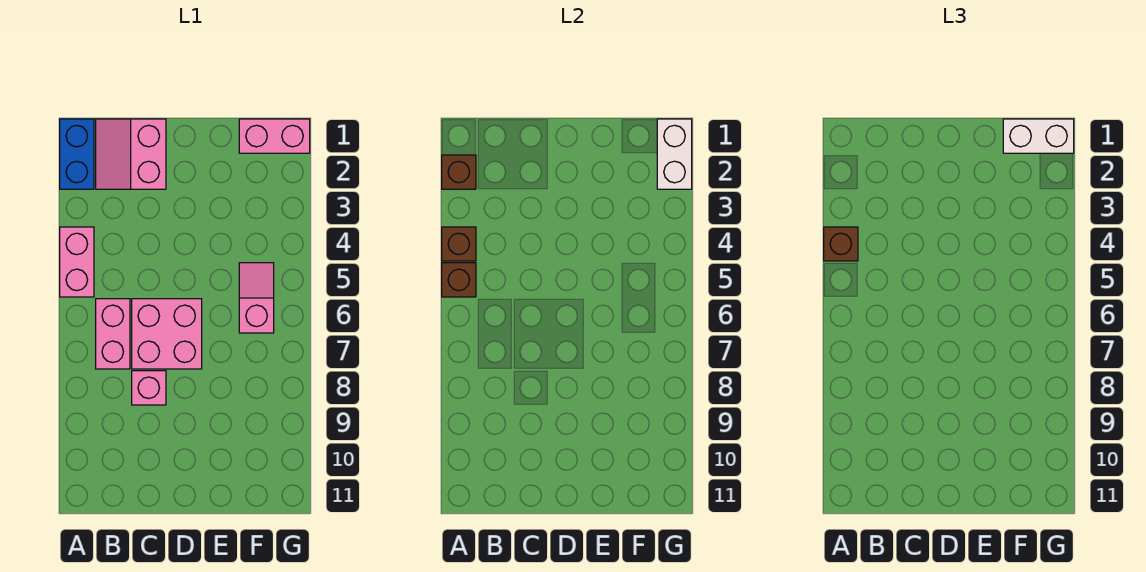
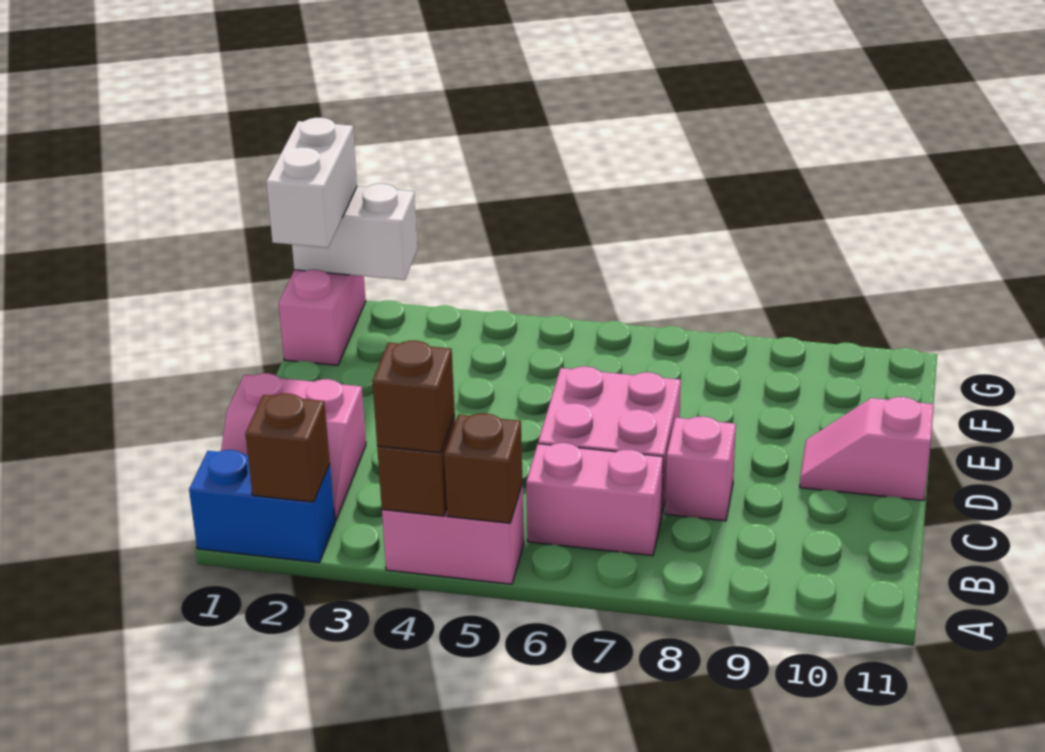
pink 1x2 slope [239,263,274,333] -> pink 1x2 slope moved to [800,397,934,501]

